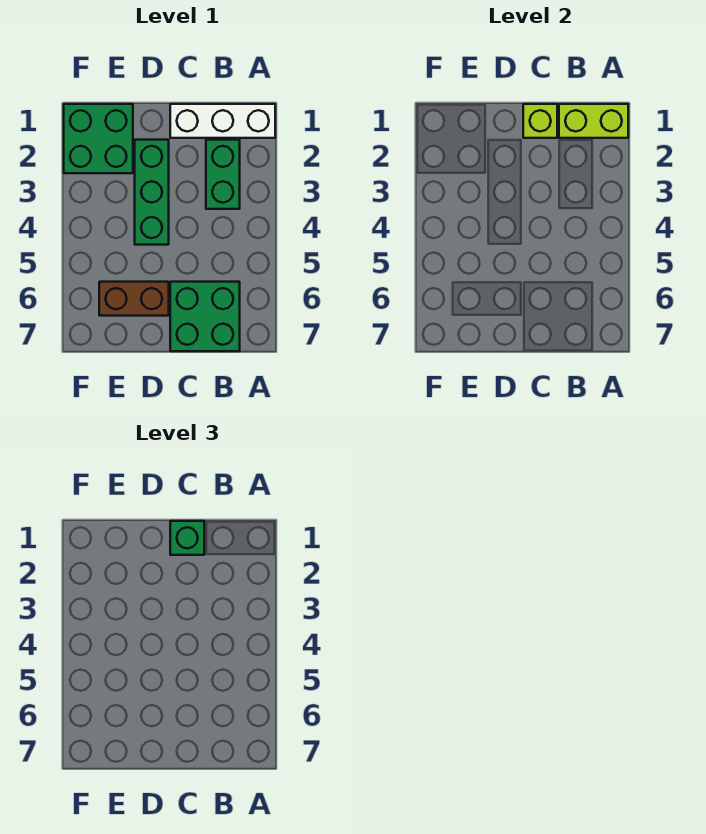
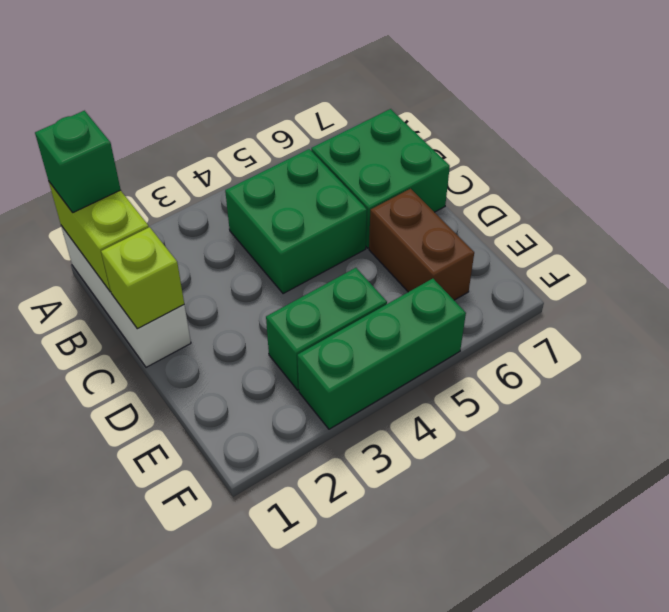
green 1x2 brick [206,140,240,209] -> green 1x2 brick moved to [266,268,387,390]
green 1x1 brick [170,521,204,555] -> green 1x1 brick moved to [35,111,121,213]
green 1x3 brick [135,140,169,245] -> green 1x3 brick moved to [297,279,466,429]
green 2x2 brick [64,104,133,173] -> green 2x2 brick moved to [225,149,367,294]

